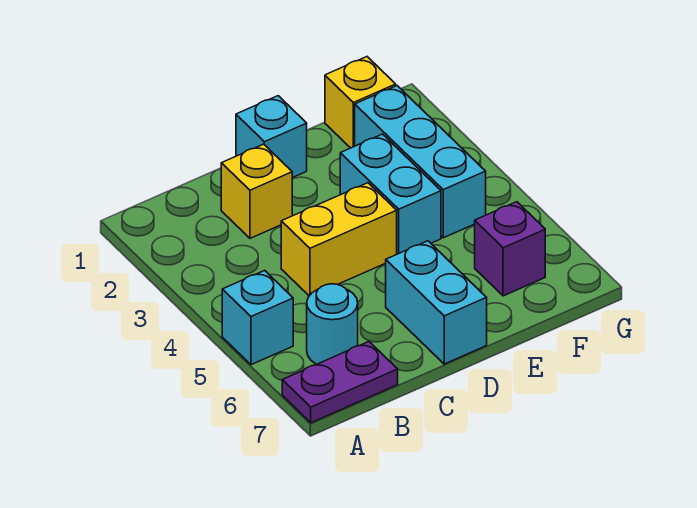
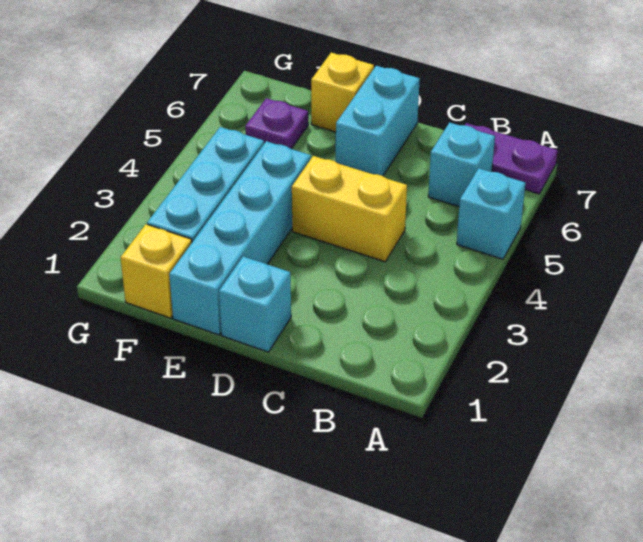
cyan 1x1 round brick [307,284,358,364] -> cyan 1x1 brick [428,122,495,207]
yellow 1x1 brick [221,144,292,238] -> yellow 1x1 brick moved to [311,53,374,132]
cyan 1x2 brick [340,134,441,254] -> cyan 1x4 brick [169,141,311,335]
purple 1x1 brick [475,202,545,296] -> purple 1x1 plate [245,98,308,149]

